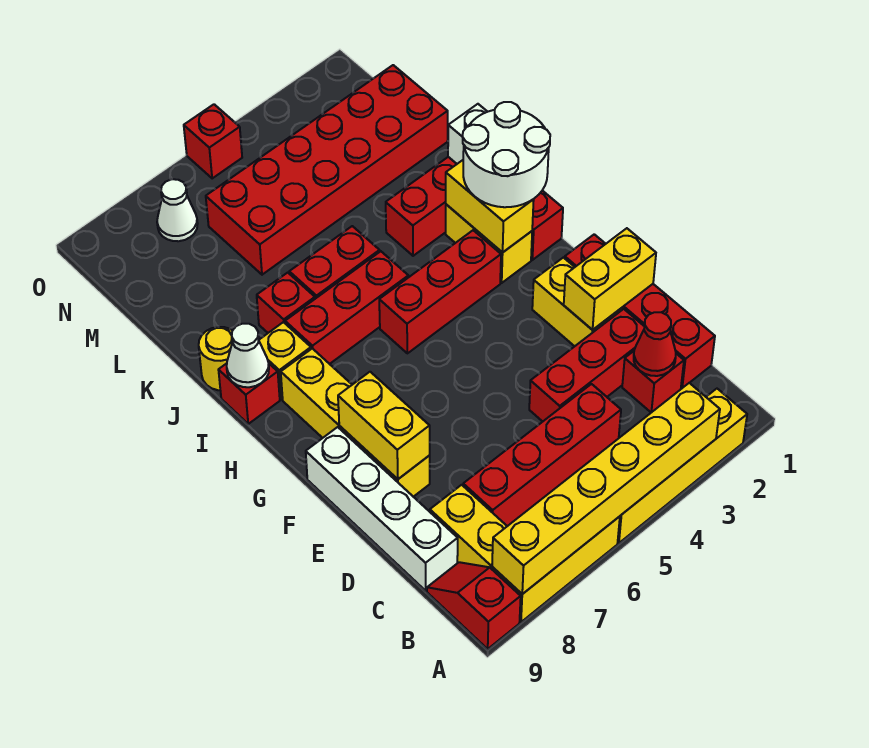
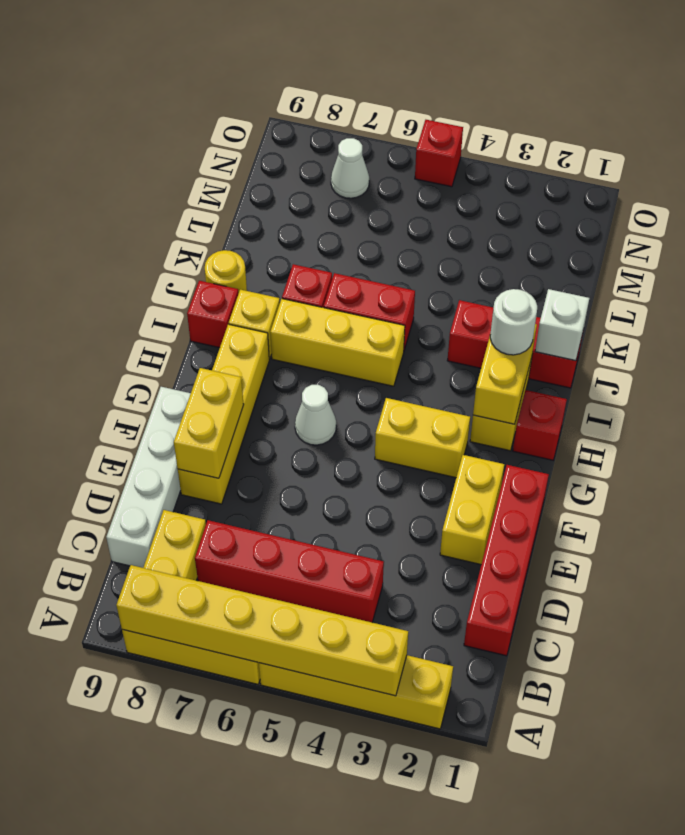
red 1x2 slope [427,562,521,649] -> none
red 1x1 brick [622,351,684,412] -> none
red 1x1 cone [634,312,676,376] -> none
red 1x3 brick [529,309,644,422] -> none
yellow 1x2 brick [564,228,656,330] -> yellow 1x2 brick moved to [375,398,470,478]
white 2x2 round brick [463,102,550,207] -> white 1x1 round brick [490,289,537,355]
red 1x3 brick [379,230,501,353] -> none
red 1x3 brick [285,251,408,364] -> yellow 1x3 brick [270,299,405,386]
white 1x1 cone [227,324,269,387] -> white 1x1 cone moved to [295,385,336,445]
red 2x6 brick [206,65,448,275] -> none

